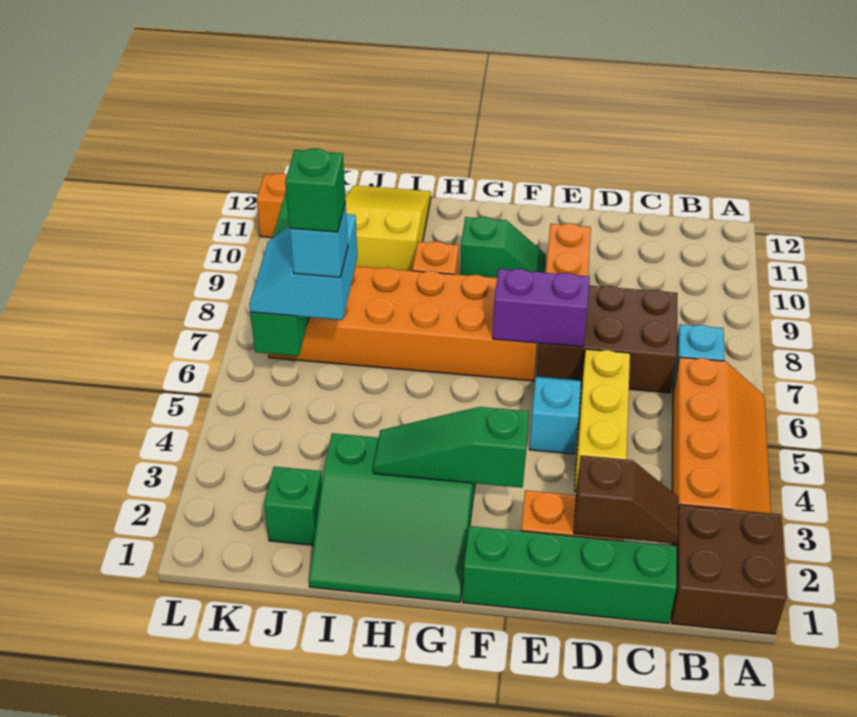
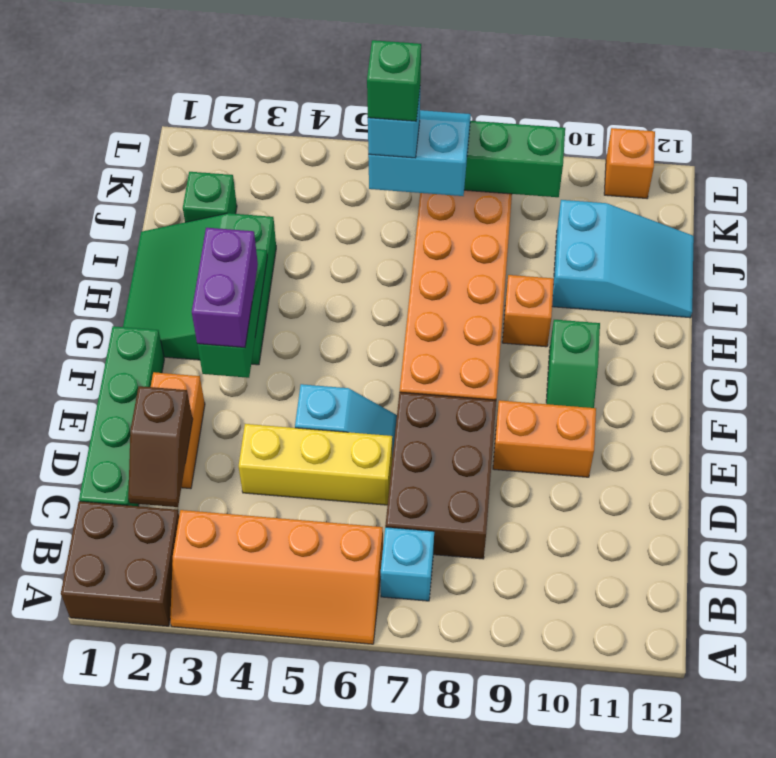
purple 1x2 brick [493,269,590,347] -> purple 1x2 brick moved to [192,228,258,347]
yellow 2x3 slope [345,185,431,271] -> cyan 2x3 slope [552,200,694,318]

